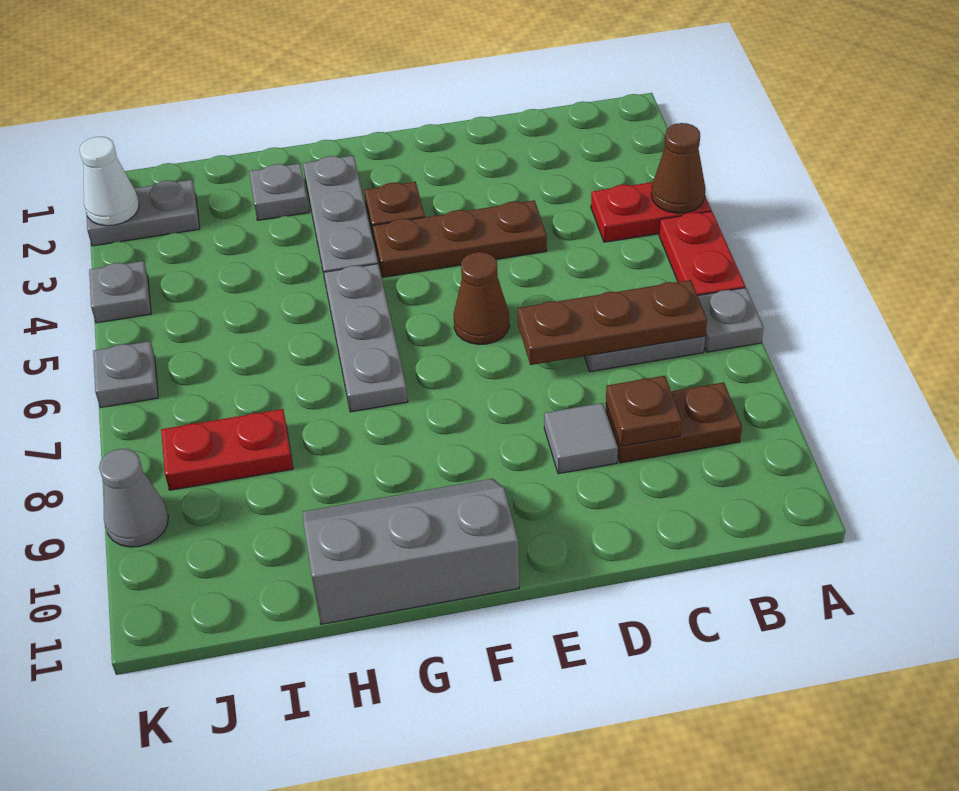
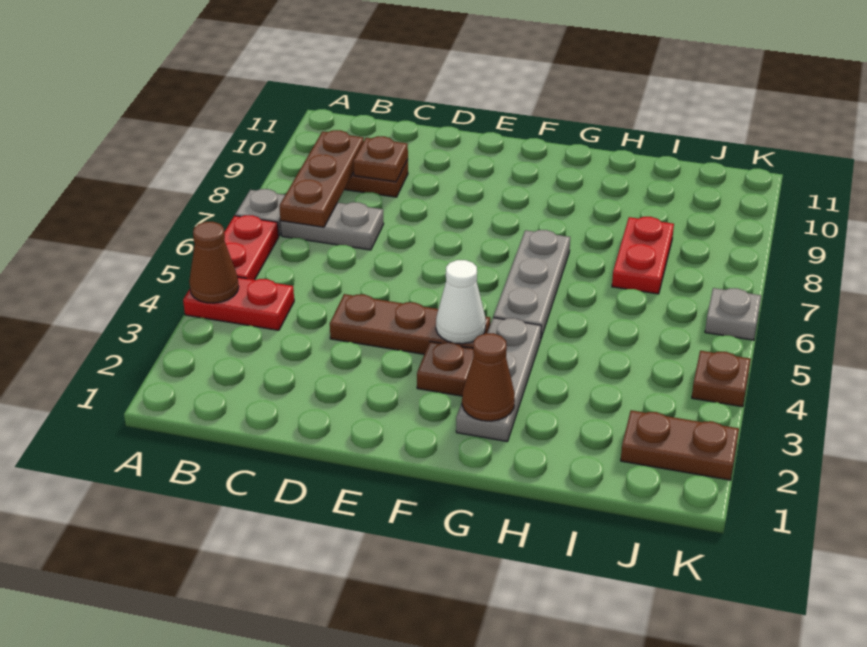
brown 1x3 plate [518,280,707,365] -> brown 1x3 plate turned to [279,130,364,227]
grey 1x1 tile [544,403,618,474] -> none
brown 1x1 cone [454,252,509,345] -> brown 1x1 cone moved to [462,333,515,421]
grey 2x3 slope [303,479,519,624] -> none
grey 1x1 plate [249,164,309,220] -> none
red 1x2 plate [161,409,293,490] -> red 1x2 plate turned to [612,217,674,294]
grey 1x2 plate [86,180,200,246] -> brown 1x2 plate [621,410,739,480]
white 1x1 cone [79,137,139,226] -> white 1x1 cone moved to [436,260,486,344]
grey 1x1 plate [89,261,151,323] -> brown 1x1 plate [692,351,751,407]
grey 1x1 cone [99,449,168,547] -> none

